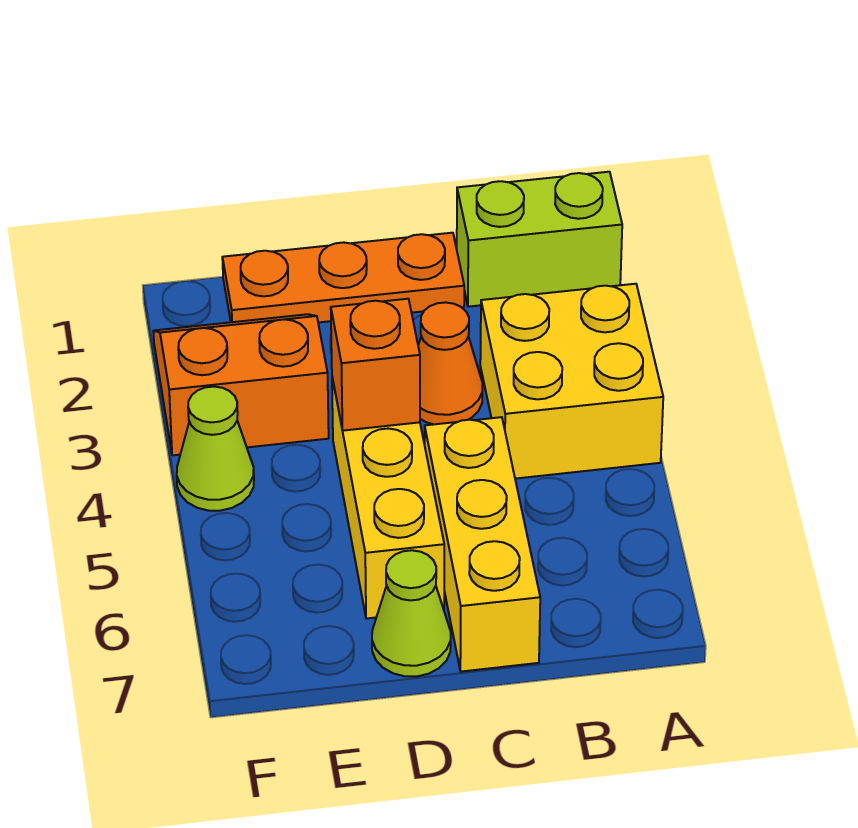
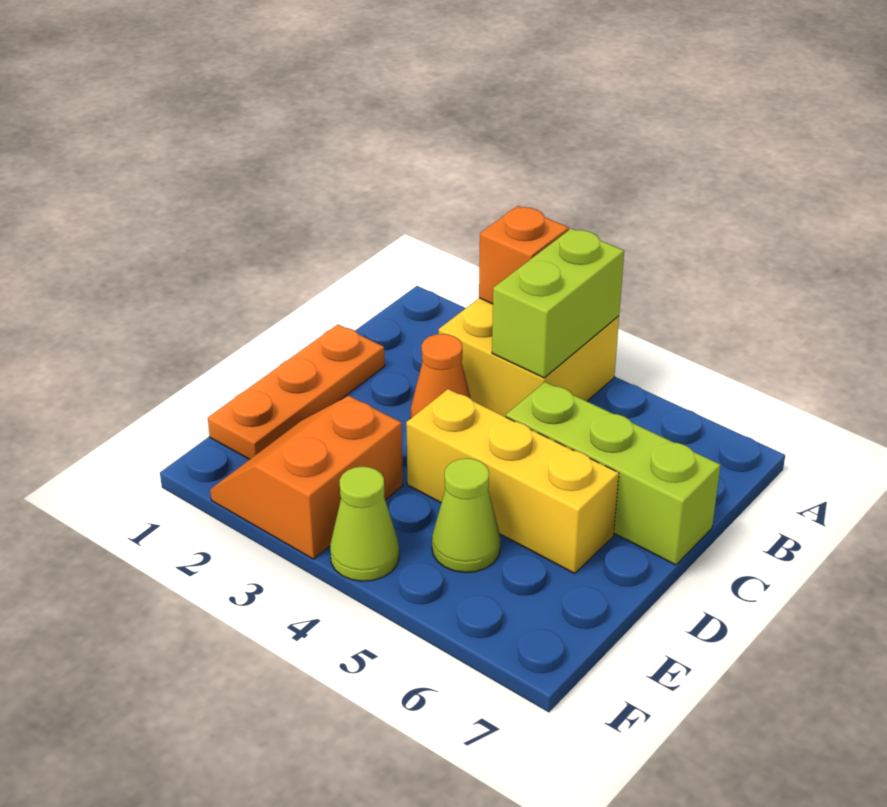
lime 1x2 brick [457,172,622,307] -> lime 1x2 brick moved to [492,228,624,378]
yellow 1x3 brick [425,417,540,672] -> lime 1x3 brick [506,382,720,565]
orange 1x1 brick [331,299,420,431] -> orange 1x1 brick moved to [479,206,569,304]
lime 1x1 cone [372,550,451,676] -> lime 1x1 cone moved to [432,458,501,573]

